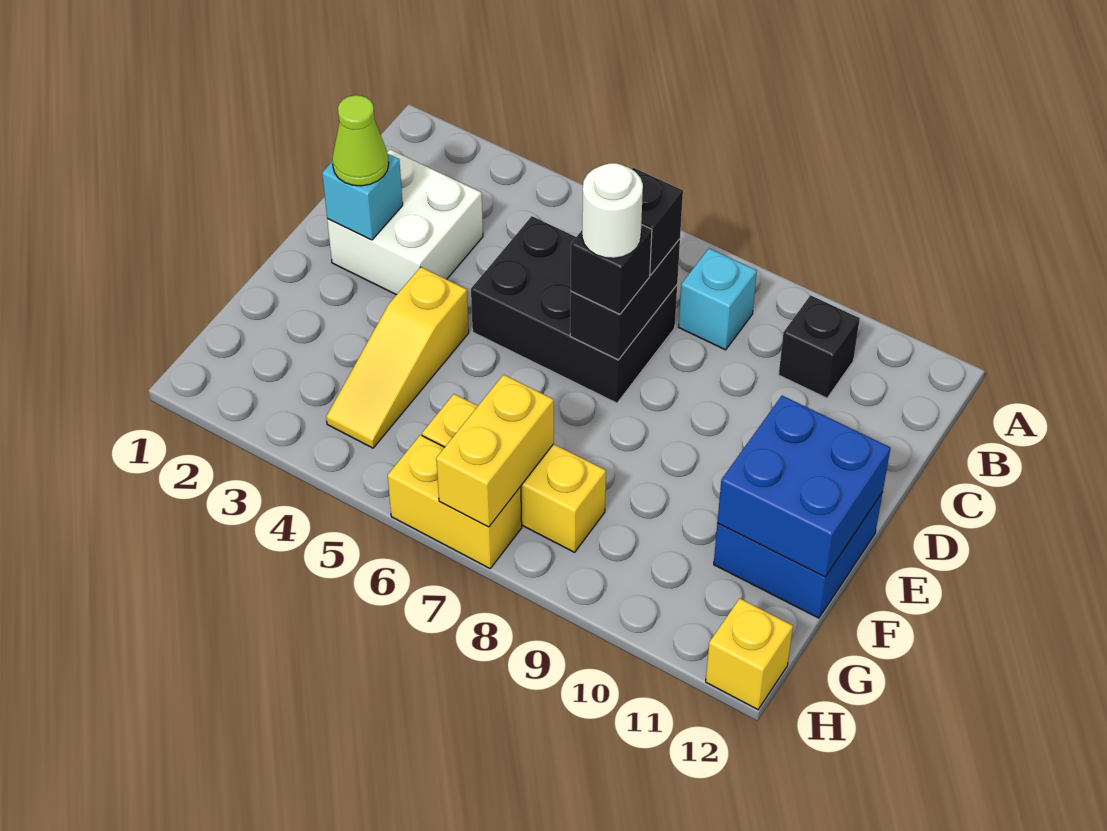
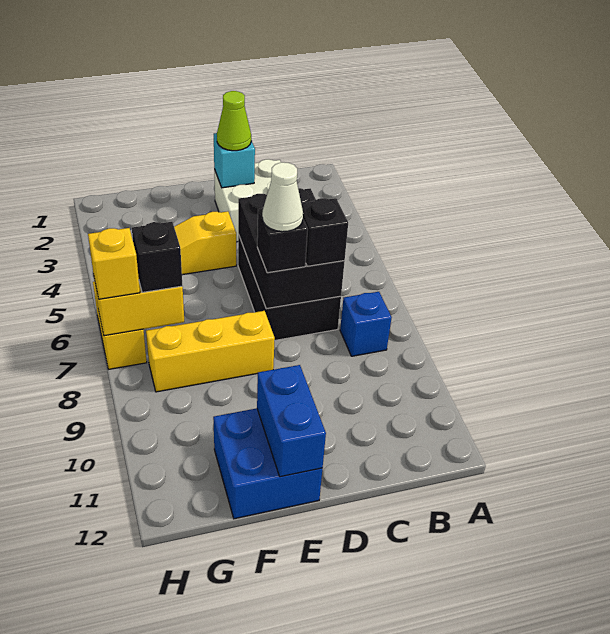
cyan 1x1 brick [679,248,757,350] -> blue 1x1 brick [340,292,392,356]
black 1x1 brick [779,295,860,398] -> black 1x1 brick moved to [132,222,182,292]
black 1x2 brick [570,239,680,360] -> black 2x3 brick [238,188,345,309]
white 1x1 round brick [582,163,643,258] -> white 1x1 cone [262,162,303,232]
blue 2x2 brick [717,396,891,577] -> blue 1x2 brick [257,365,326,477]
yellow 1x3 brick [422,394,606,552] -> yellow 1x3 brick turned to [146,311,275,392]
yellow 1x1 brick [706,599,793,710] -> yellow 1x1 brick moved to [88,228,140,299]

